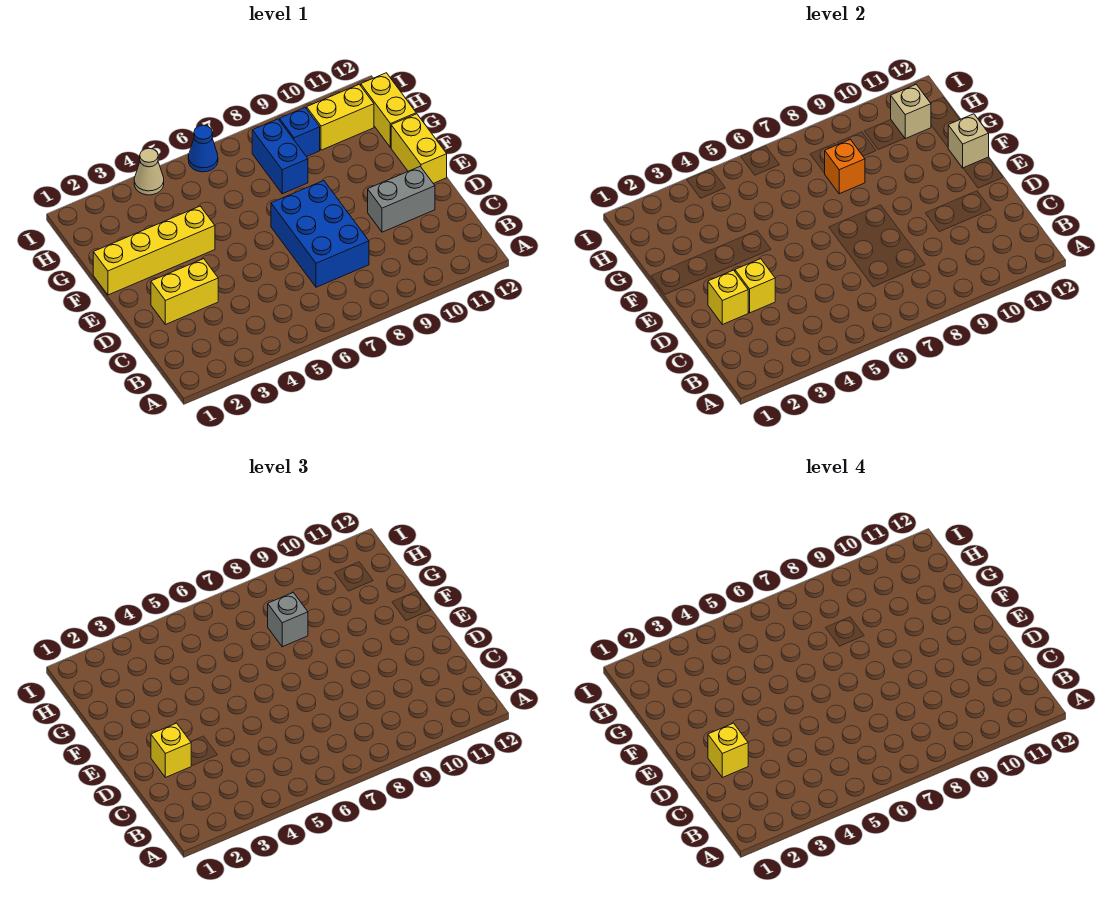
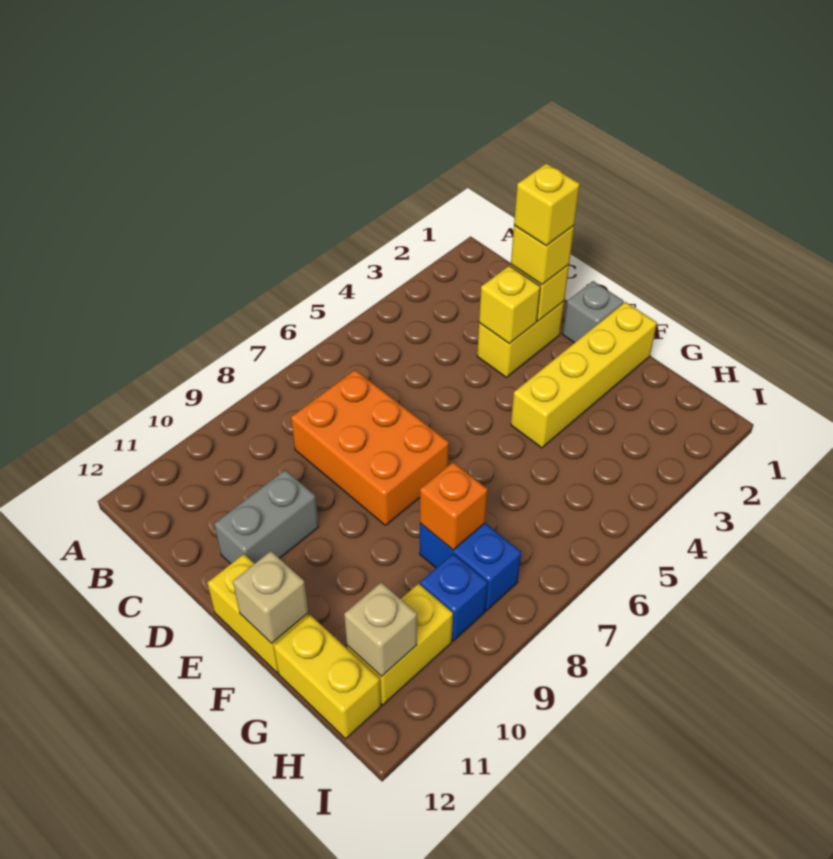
blue 2x3 brick [271,181,369,287] -> orange 2x3 brick [291,370,449,525]
grey 1x1 brick [268,593,308,647] -> grey 1x1 brick moved to [563,281,624,343]
tan 1x1 cone [134,148,164,195] -> none
blue 1x1 cone [188,125,218,172] -> none

